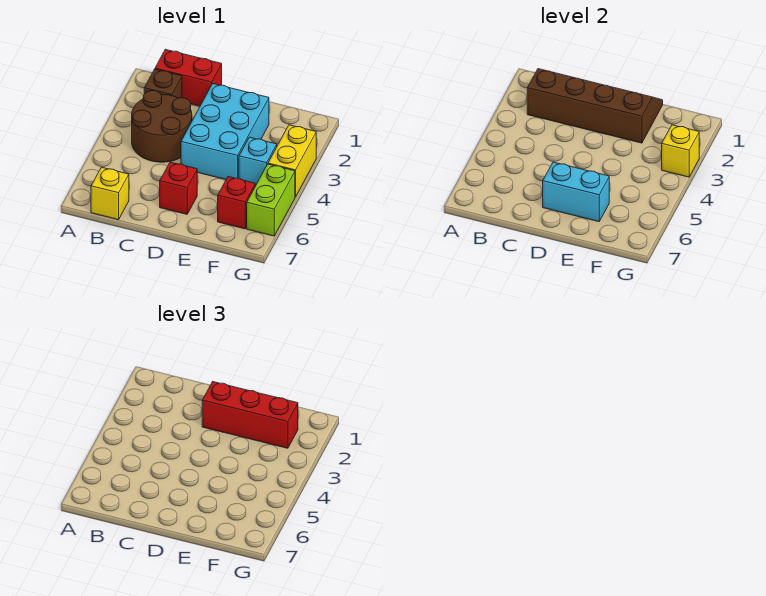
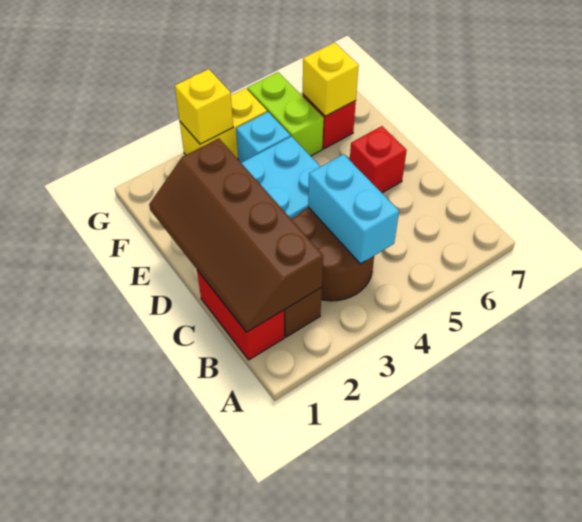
yellow 1x1 brick [91,167,129,220] -> yellow 1x1 brick moved to [303,43,359,116]
red 1x3 brick [202,382,298,448] -> none
cyan 1x2 brick [543,162,609,222] -> cyan 1x2 brick moved to [308,154,399,264]
lime 1x2 brick [247,164,295,236] -> lime 1x2 brick turned to [247,72,324,156]

